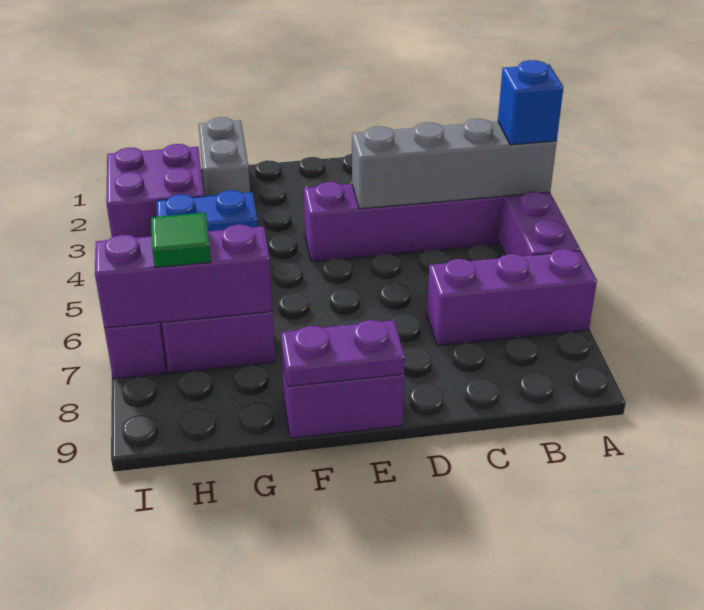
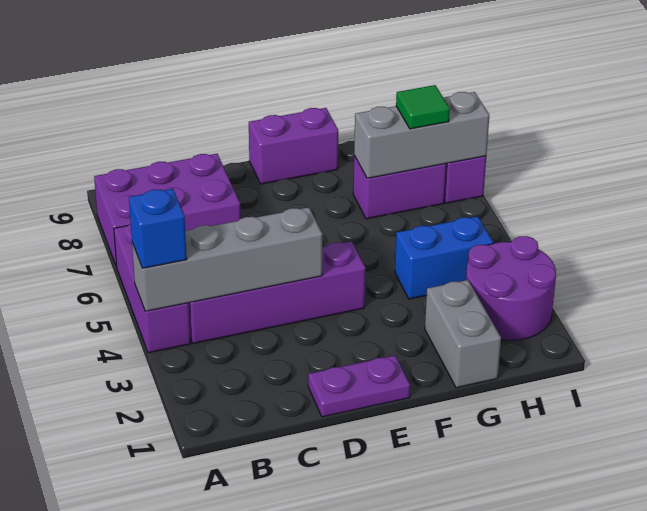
purple 1x3 brick [427,249,597,346] -> purple 2x3 brick [94,154,241,267]
purple 1x2 plate [281,320,405,386] -> purple 1x2 plate moved to [308,355,410,417]
purple 1x3 brick [95,224,272,328] -> grey 1x3 brick [354,92,489,178]
purple 2x2 brick [106,144,204,238] -> purple 2x2 round brick [466,236,556,340]

